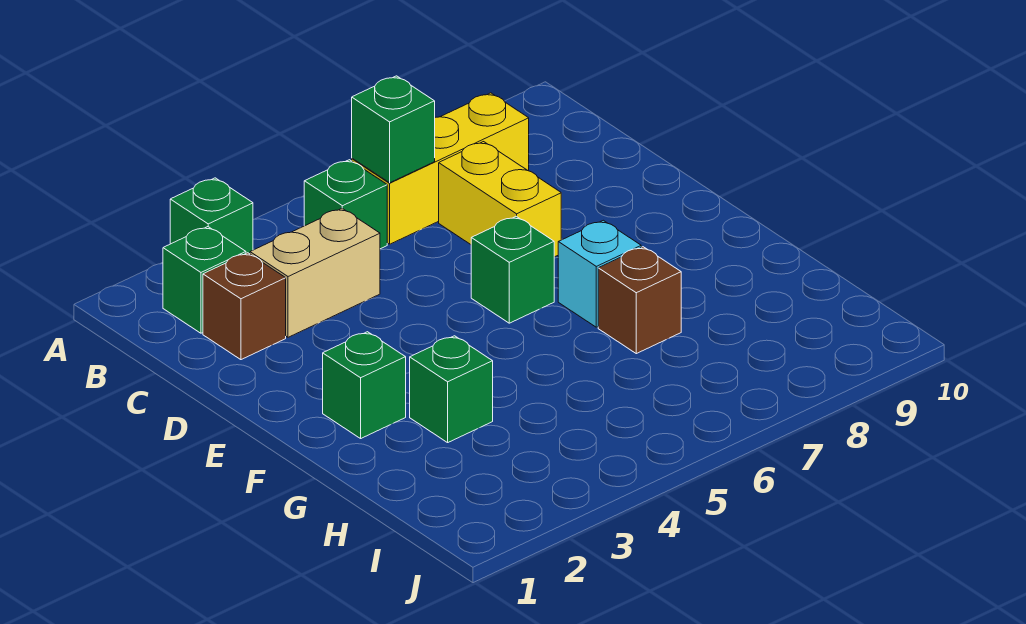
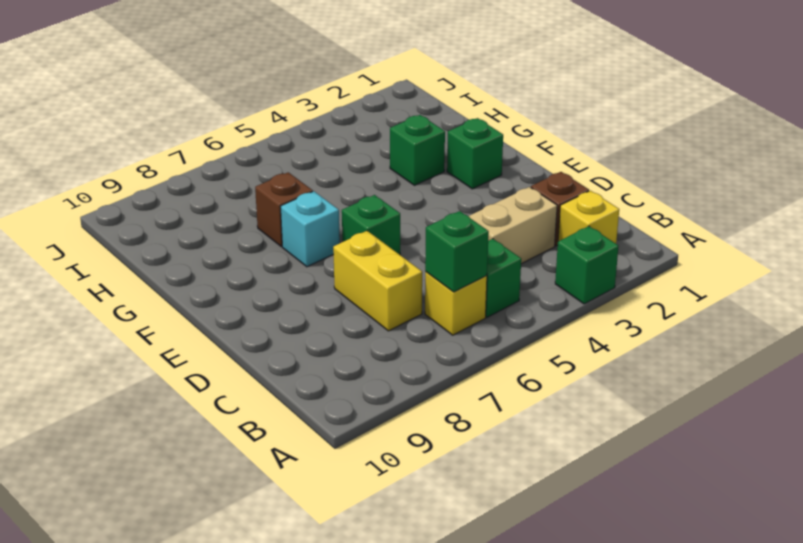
green 1x1 brick [163,227,246,333] -> yellow 1x1 brick [558,191,619,243]
yellow 1x3 brick [352,93,529,244] -> yellow 1x1 brick [425,272,487,335]

